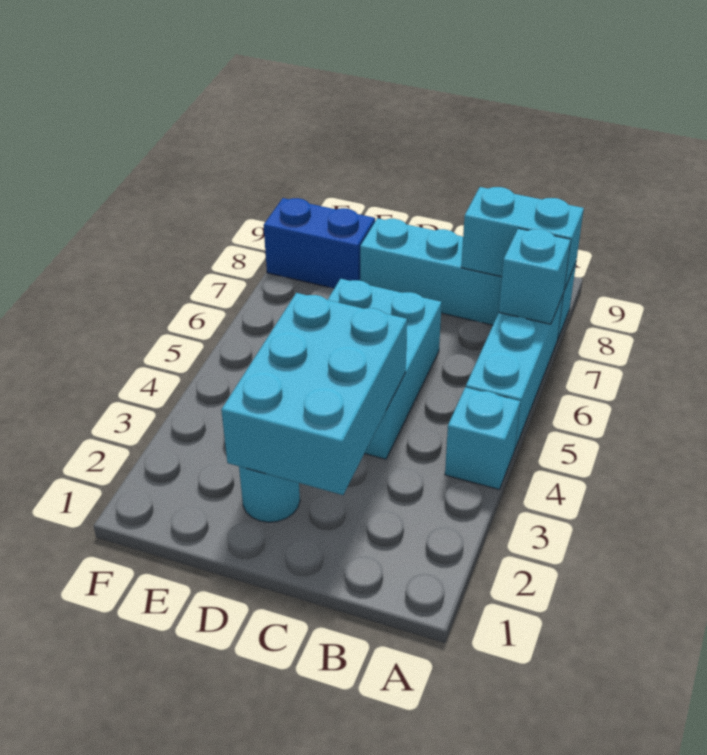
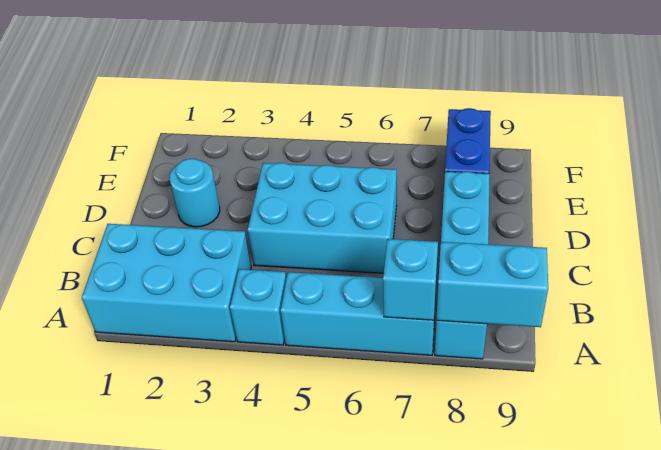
cyan 1x2 brick [461,187,584,290] -> cyan 1x2 brick turned to [436,242,548,327]
cyan 2x3 brick [221,293,407,495] -> cyan 2x3 brick moved to [82,224,251,342]

